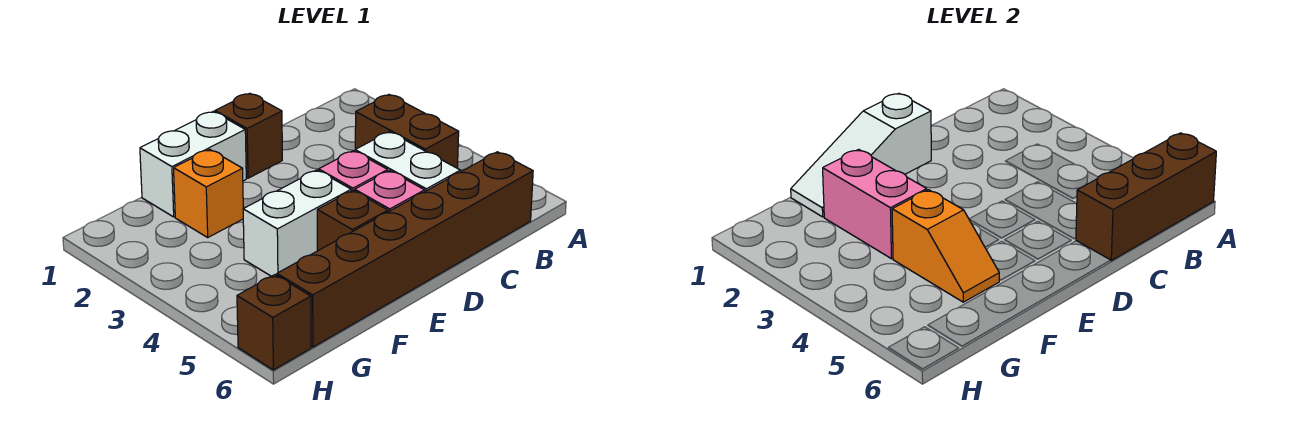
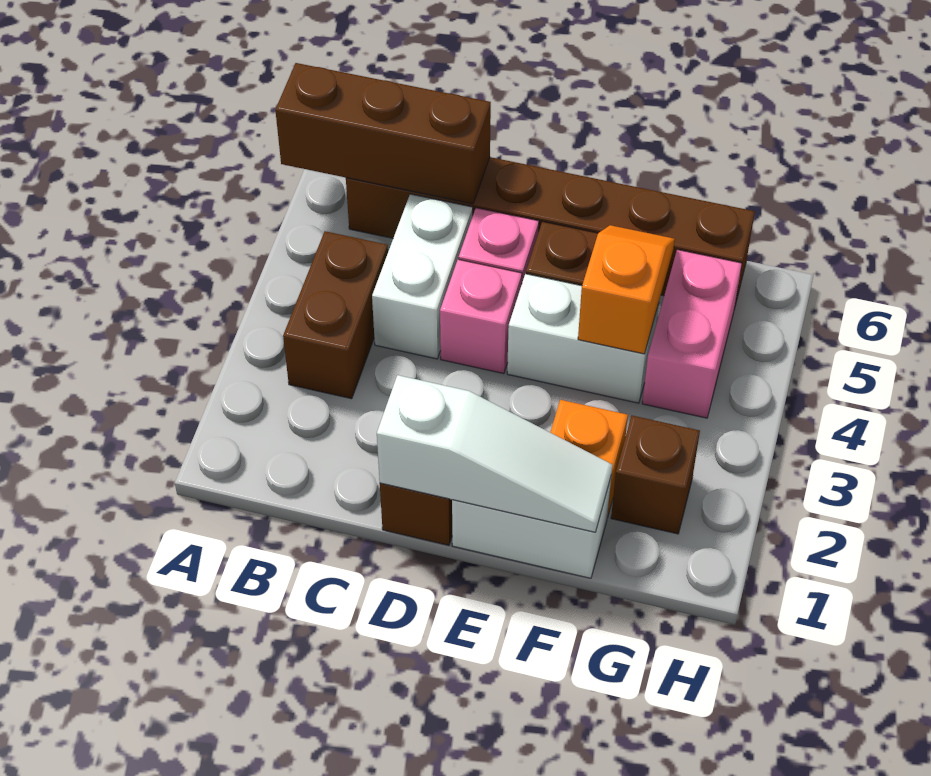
pink 1x2 brick [823,149,927,259] -> pink 1x2 brick moved to [642,250,742,418]
brown 1x1 brick [237,275,311,370] -> brown 1x1 brick moved to [611,416,700,534]

